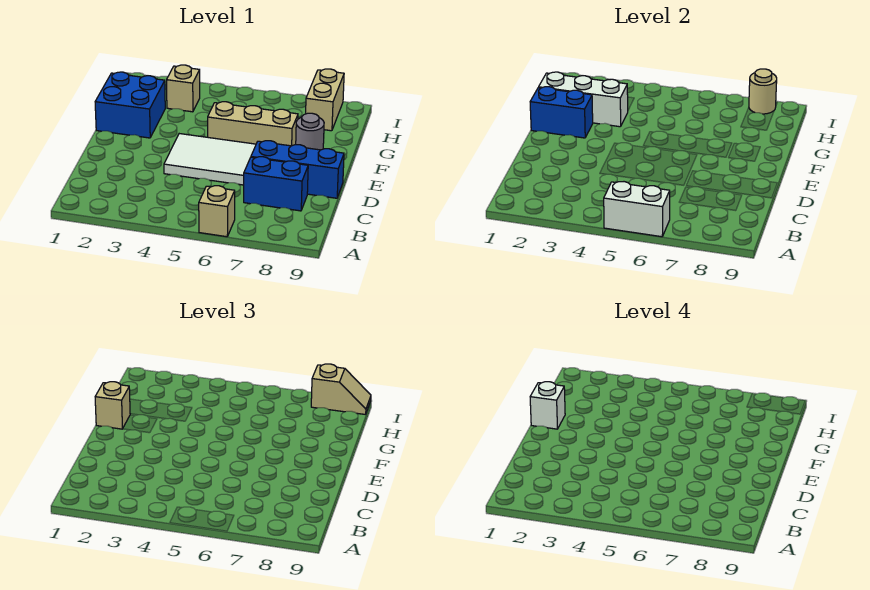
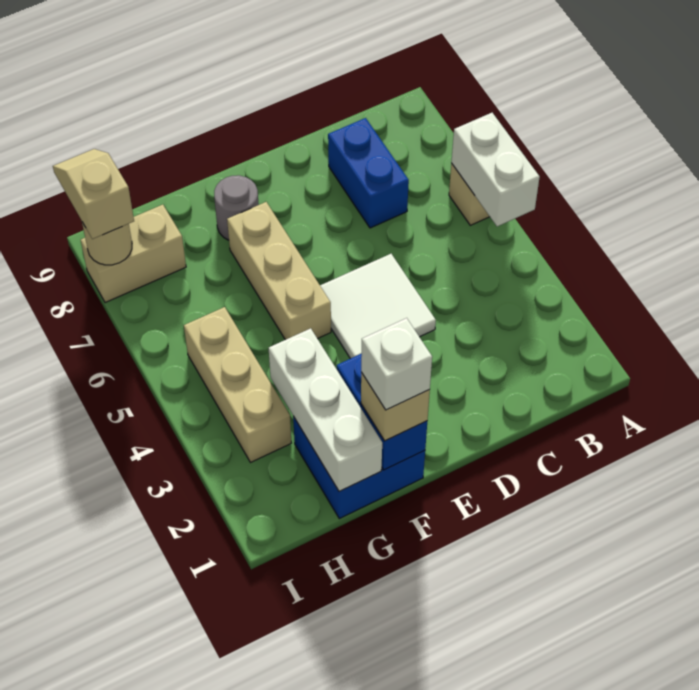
white 2x3 tile [164,134,256,185] -> white 2x2 tile [320,254,436,359]
blue 1x3 brick [251,141,344,198] -> none
tan 1x1 brick [167,65,200,112] -> tan 1x3 brick [184,307,291,462]

